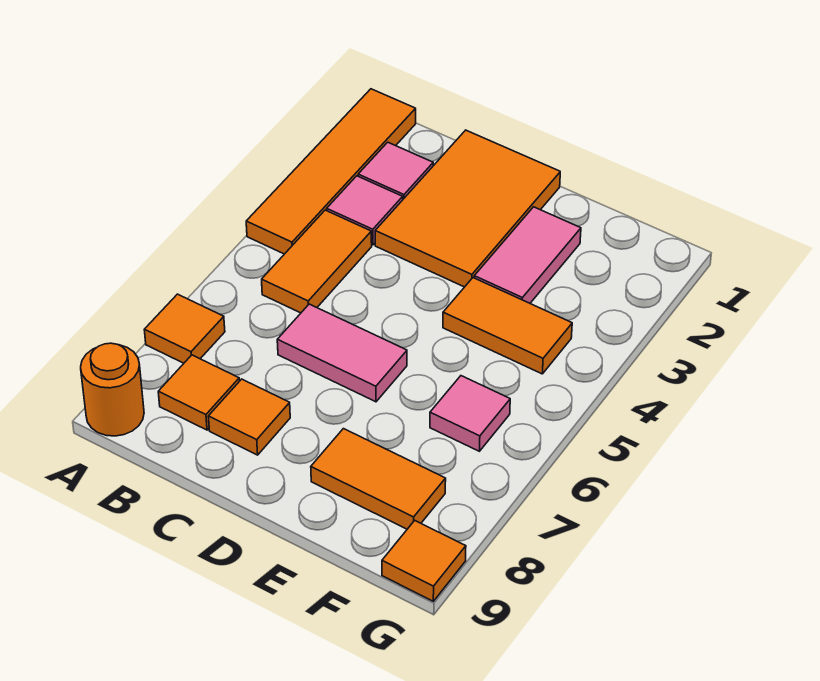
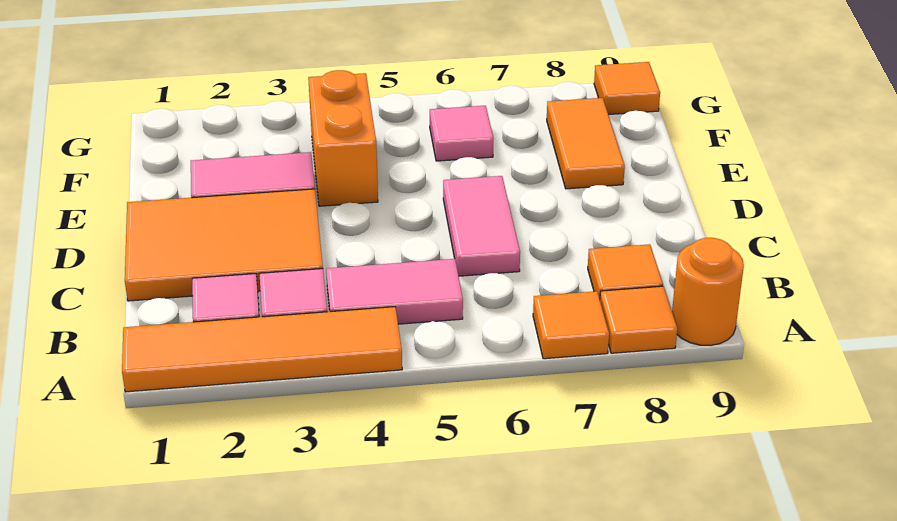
orange 1x2 tile [262,210,372,313] -> pink 1x2 tile [326,259,463,324]
orange 1x1 tile [208,379,290,455] -> orange 1x1 tile moved to [600,286,677,353]
orange 1x2 tile [443,278,572,374] -> orange 1x2 brick [308,70,378,206]

